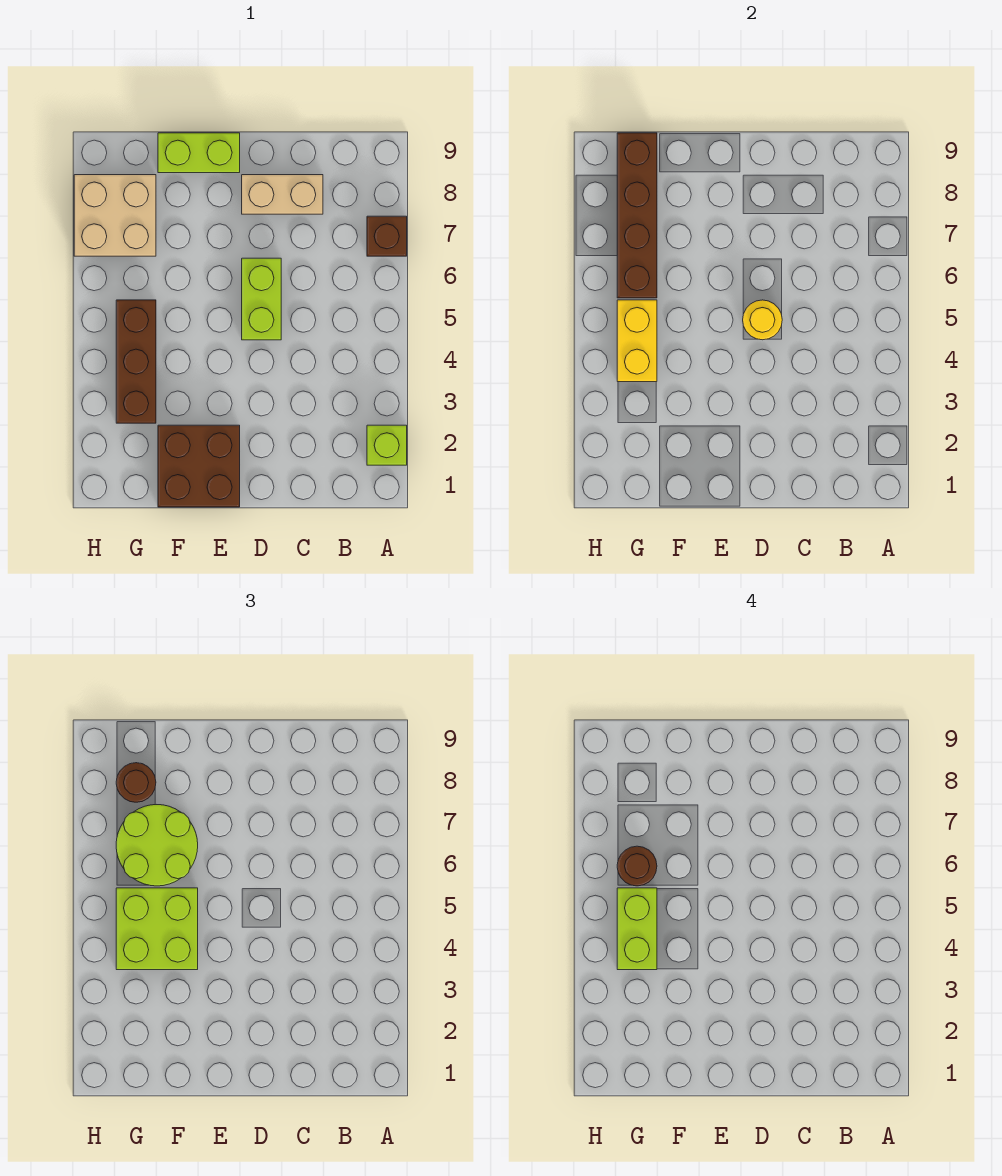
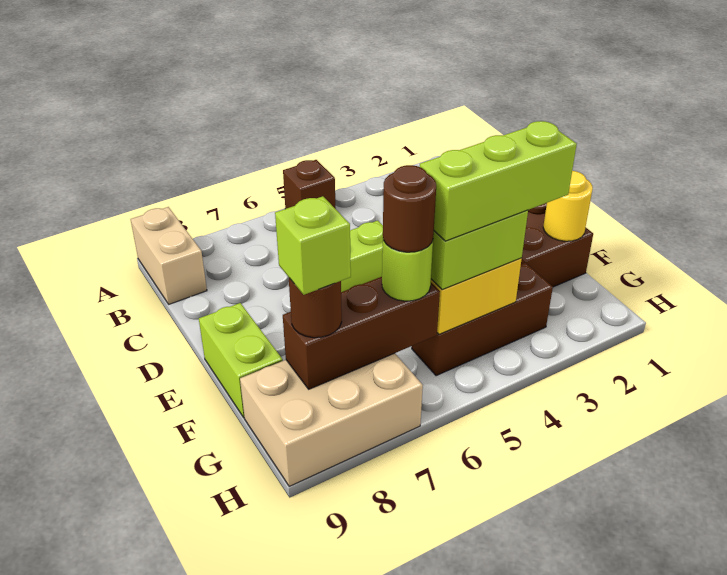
lime 1x1 brick [367,425,407,465] -> lime 1x1 brick moved to [275,196,351,295]
brown 1x1 brick [367,216,407,256] -> brown 1x1 brick moved to [283,160,336,209]
tan 1x2 brick [242,175,323,214] -> tan 1x2 brick moved to [131,207,207,304]
yellow 1x1 round brick [743,300,782,340] -> yellow 1x1 round brick moved to [543,171,593,241]
lime 2x2 round brick [116,805,198,886] -> lime 1x1 round brick [382,240,433,301]
lime 1x2 brick [617,888,657,970] -> lime 1x3 brick [420,121,577,241]
brown 1x4 brick [617,133,657,298] -> brown 1x3 brick [283,277,440,389]
tan 2x2 brick [74,175,156,256] -> tan 2x3 brick [240,353,423,486]

